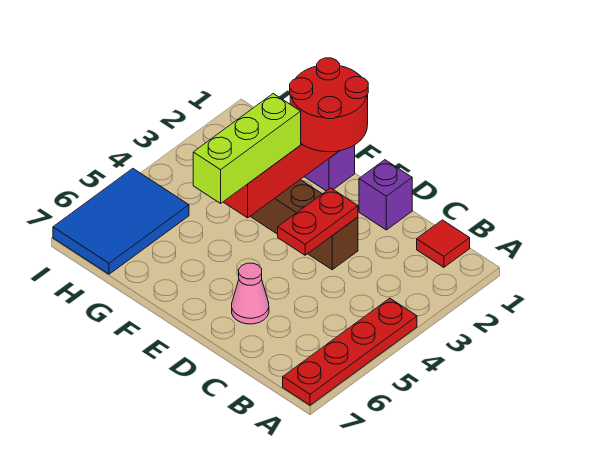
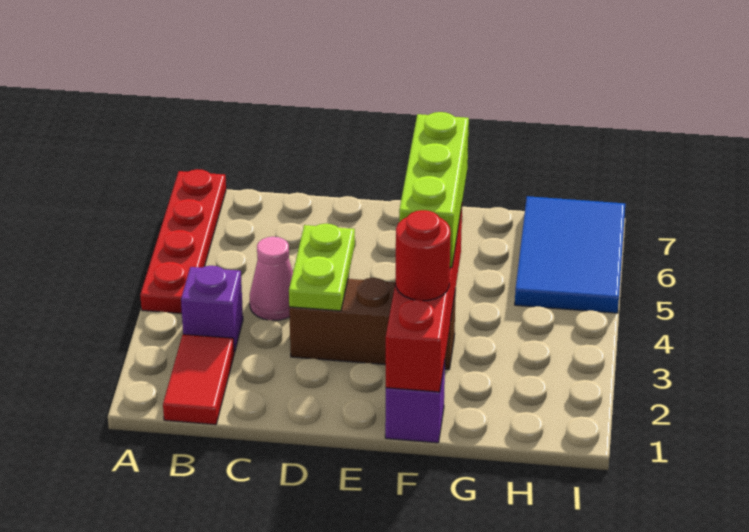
red 1x1 tile [417,220,470,267] -> red 1x2 tile [163,334,234,425]
purple 1x1 brick [359,160,412,230] -> purple 1x1 brick moved to [181,266,243,352]
red 1x2 plate [278,188,358,255] -> lime 1x2 plate [289,224,355,311]
pink 1x1 cone [232,263,269,324] -> pink 1x1 cone moved to [250,237,293,320]
red 2x2 round brick [290,58,368,152] -> red 1x1 round brick [396,210,451,301]

